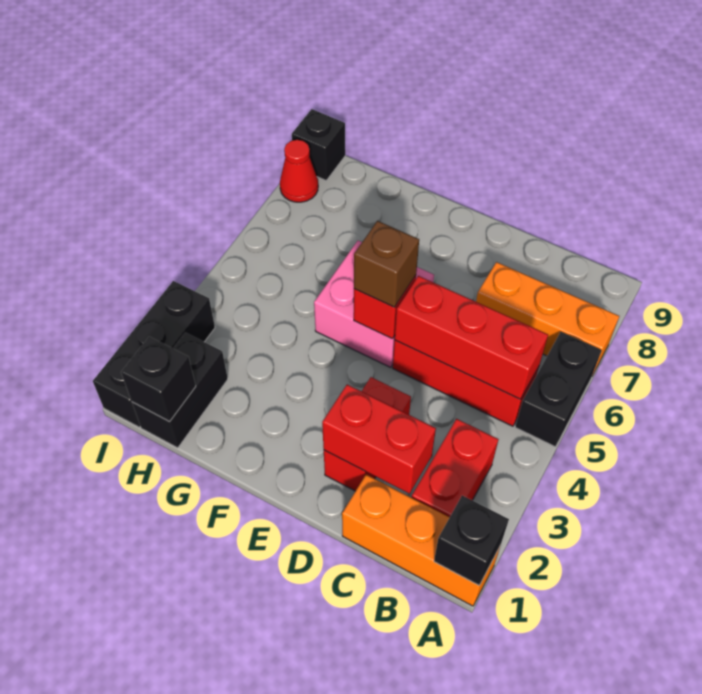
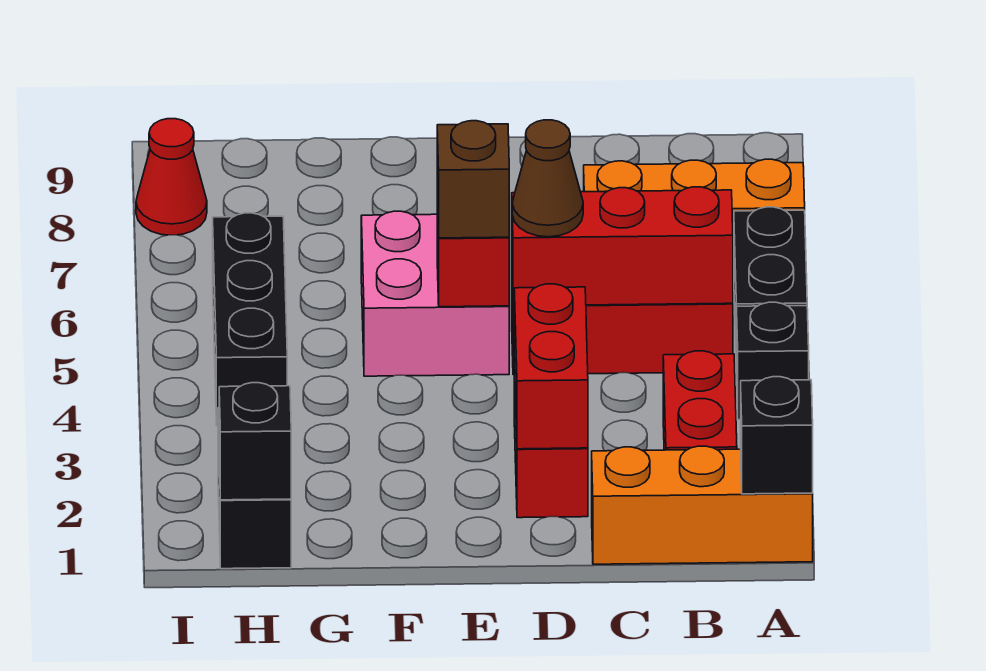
red 1x2 brick [322,385,436,494] -> red 1x2 brick turned to [514,284,588,449]
none -> brown 1x1 cone [512,120,583,237]
black 1x3 brick [93,281,215,427] -> black 1x3 brick moved to [213,213,287,426]
black 1x1 brick [292,109,345,180] -> black 1x1 brick moved to [737,302,809,420]

